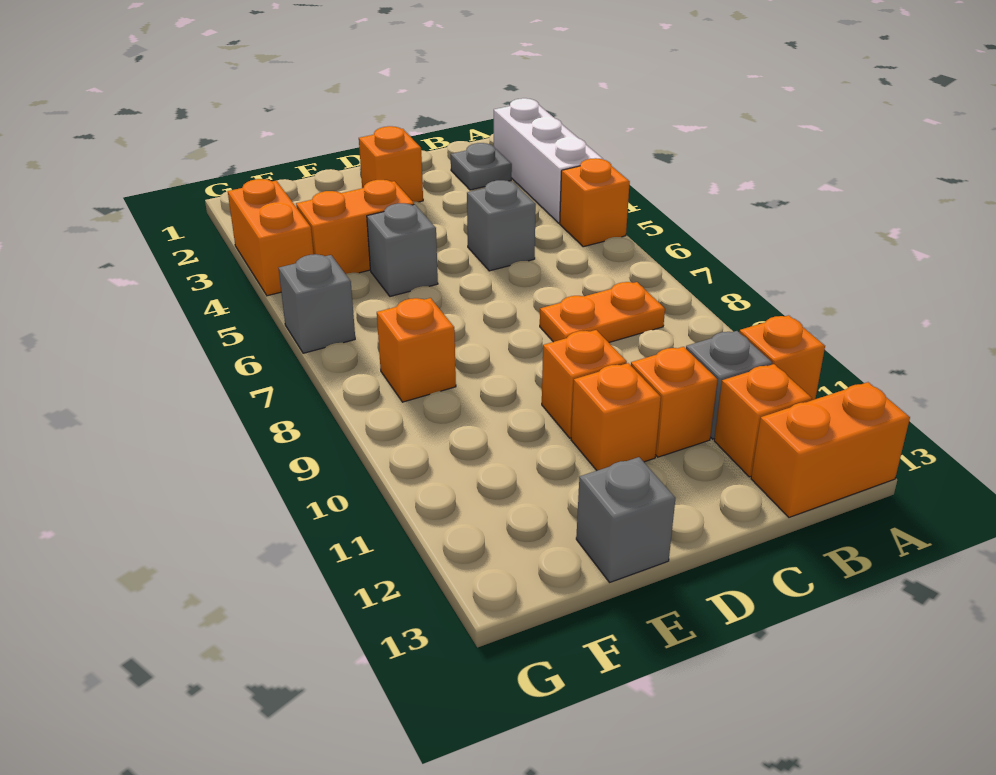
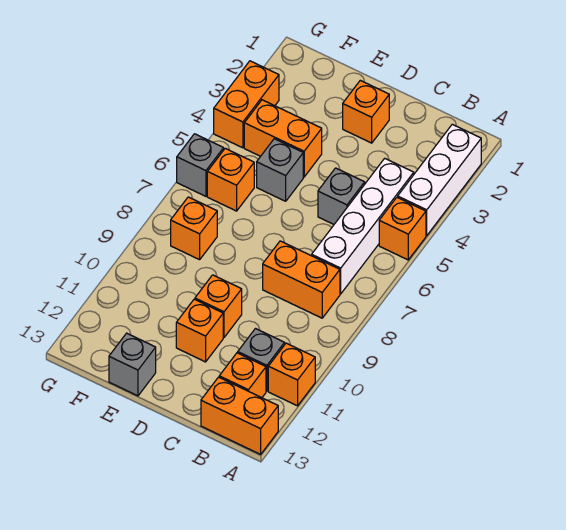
grey 1x1 plate [451,143,512,190] -> none
none -> white 1x4 brick [312,158,414,294]
orange 1x2 plate [540,282,665,342] -> orange 1x2 brick [263,241,340,318]
orange 1x1 brick [631,347,718,457] -> orange 1x1 brick moved to [207,148,254,211]

